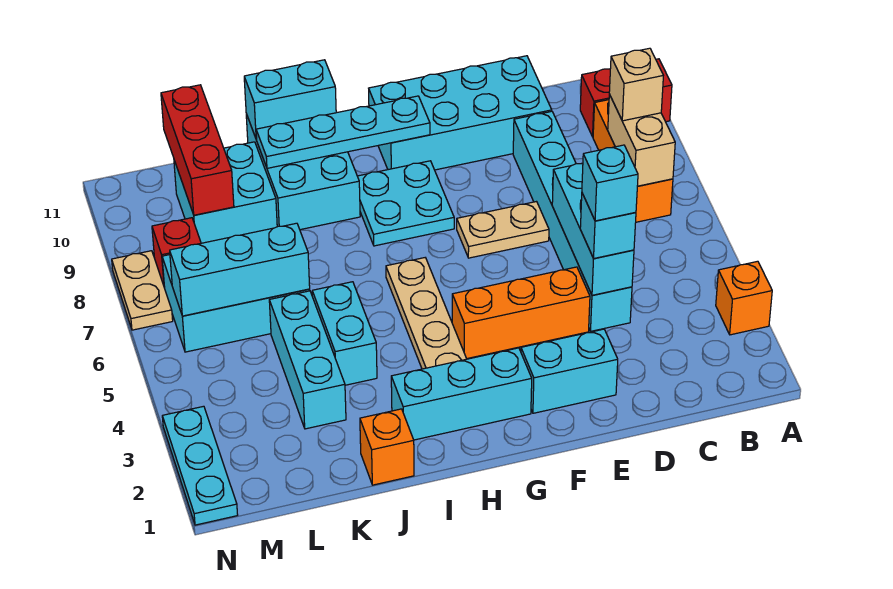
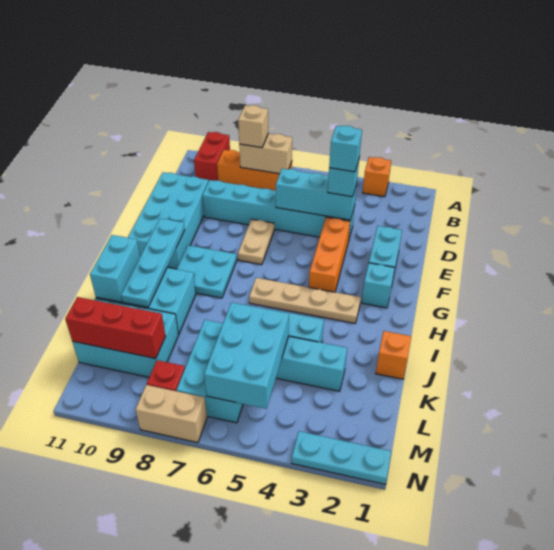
cyan 1x3 brick [391,348,532,440] -> cyan 1x1 brick [362,263,395,308]
cyan 1x3 brick [170,223,310,316] -> cyan 2x3 brick [204,302,289,409]
cyan 2x2 brick [174,142,277,243] -> cyan 2x3 brick [72,298,179,377]
tan 1x2 plate [112,251,173,330] -> tan 1x2 brick [136,385,207,443]

